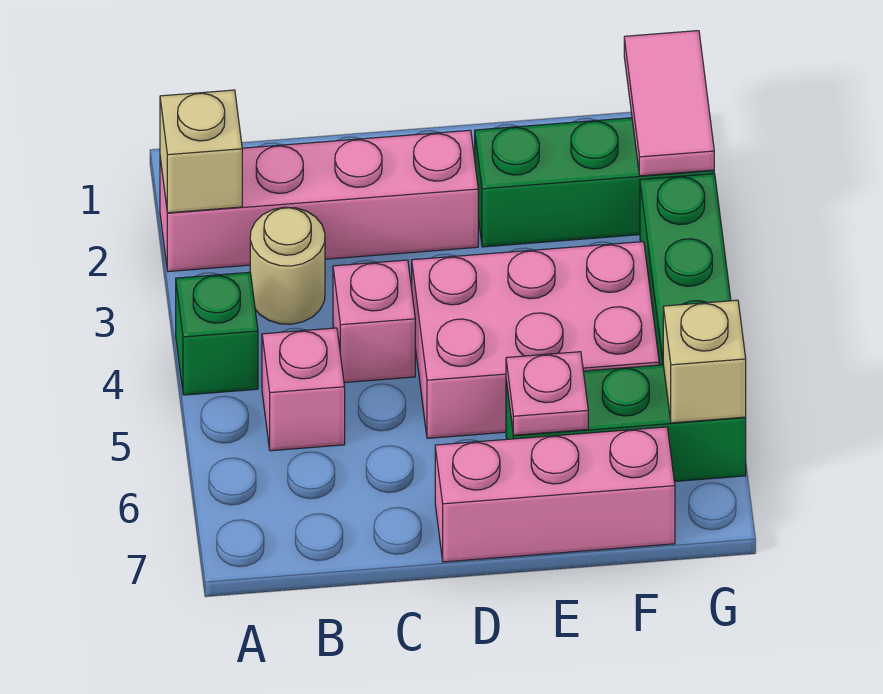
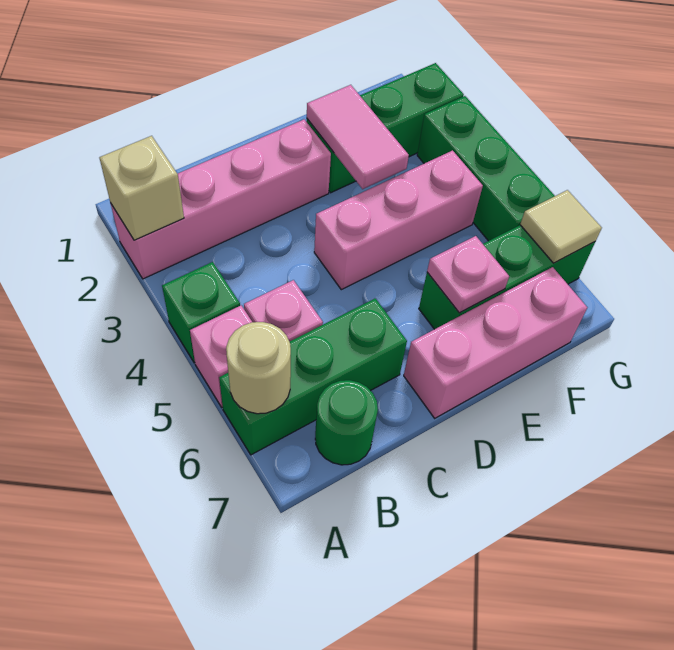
none -> green 1x3 brick [219,298,407,455]
tan 1x1 round brick [250,207,325,324] -> tan 1x1 round brick moved to [226,322,291,414]
none -> green 1x1 round brick [315,380,378,465]
pink 1x1 brick [333,260,415,383] -> pink 1x1 brick moved to [190,306,252,407]
pink 2x3 brick [412,242,659,438] -> pink 1x3 brick [314,150,483,290]
pink 1x2 tile [624,31,714,176] -> pink 1x2 tile moved to [307,85,409,189]
tan 1x1 brick [663,300,746,423] -> tan 1x1 tile [520,190,602,263]

